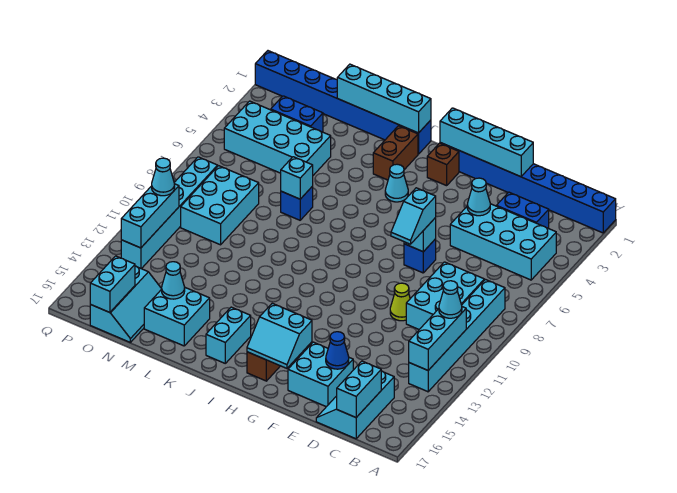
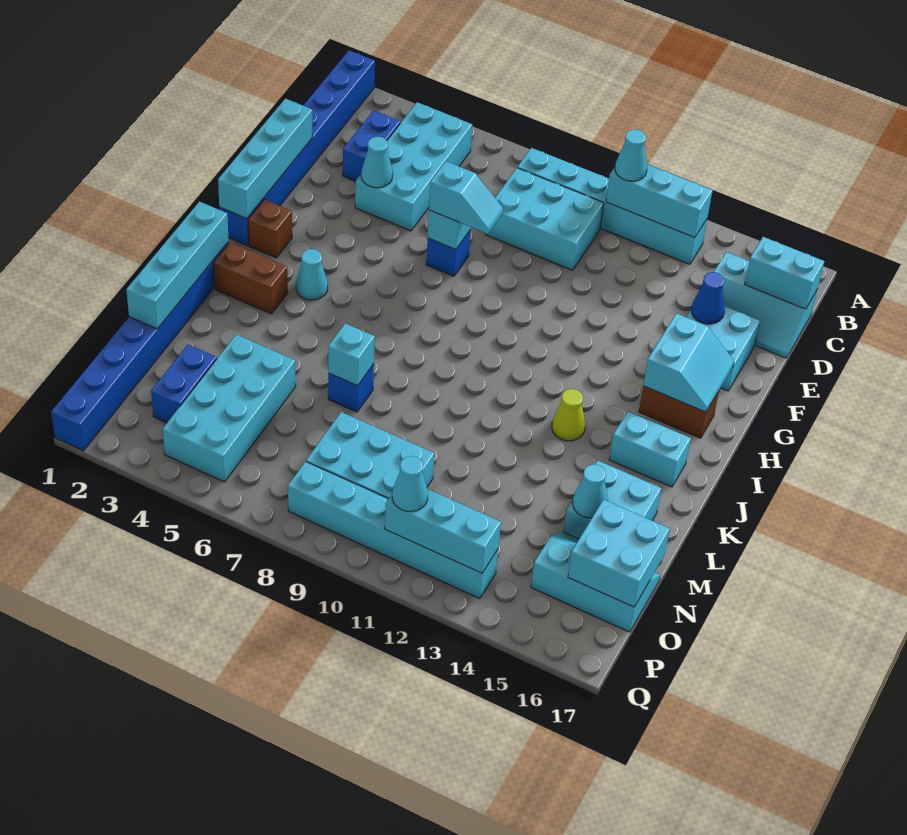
lime 1x1 cone [390,283,410,321] -> lime 1x1 cone moved to [552,389,585,441]
cyan 1x2 brick [90,256,135,313] -> cyan 2x2 brick [568,500,670,607]

